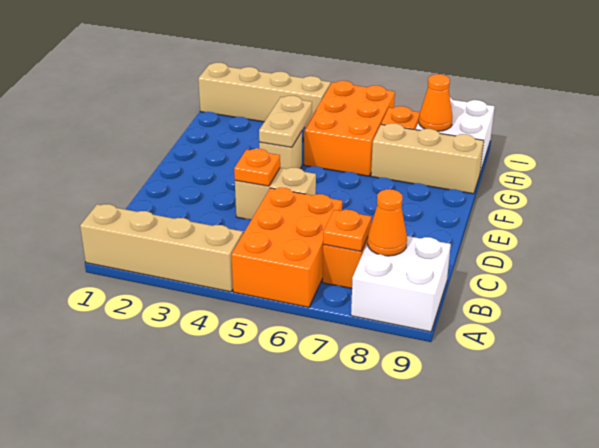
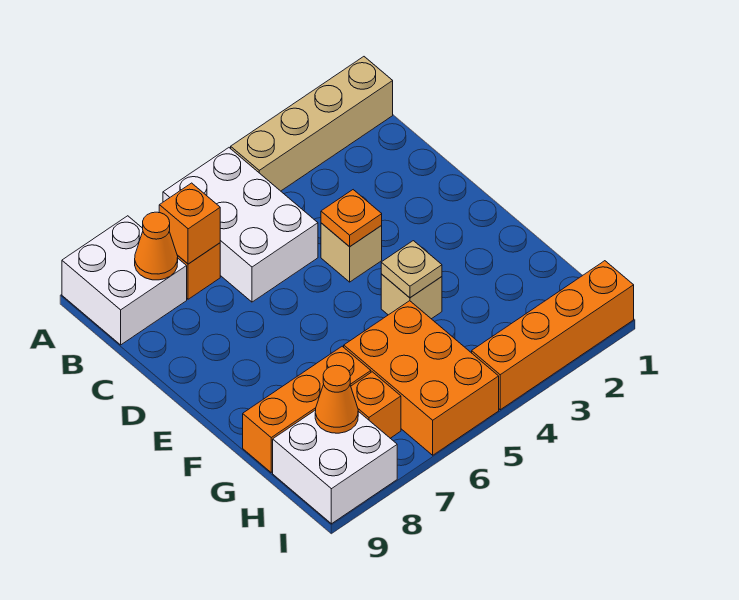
orange 2x3 brick [231,188,342,307] -> white 2x3 brick [163,148,318,302]
orange 1x1 plate [323,210,371,251] -> orange 1x1 brick [159,183,220,264]
tan 1x2 brick [235,167,316,220] -> tan 1x1 brick [321,223,382,282]
tan 1x2 plate [259,96,312,147] -> tan 1x1 plate [381,241,442,298]
tan 1x3 brick [371,123,484,194] -> orange 1x3 brick [243,346,371,472]
tan 1x4 brick [198,63,331,127] -> orange 1x4 brick [472,261,634,410]

